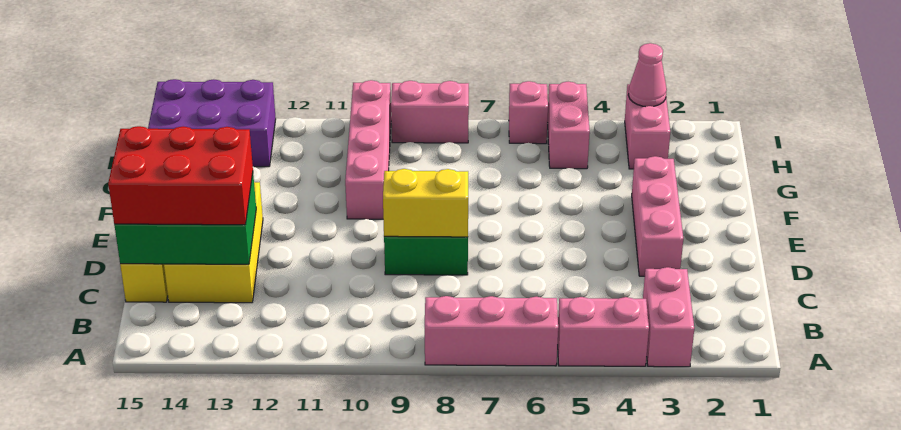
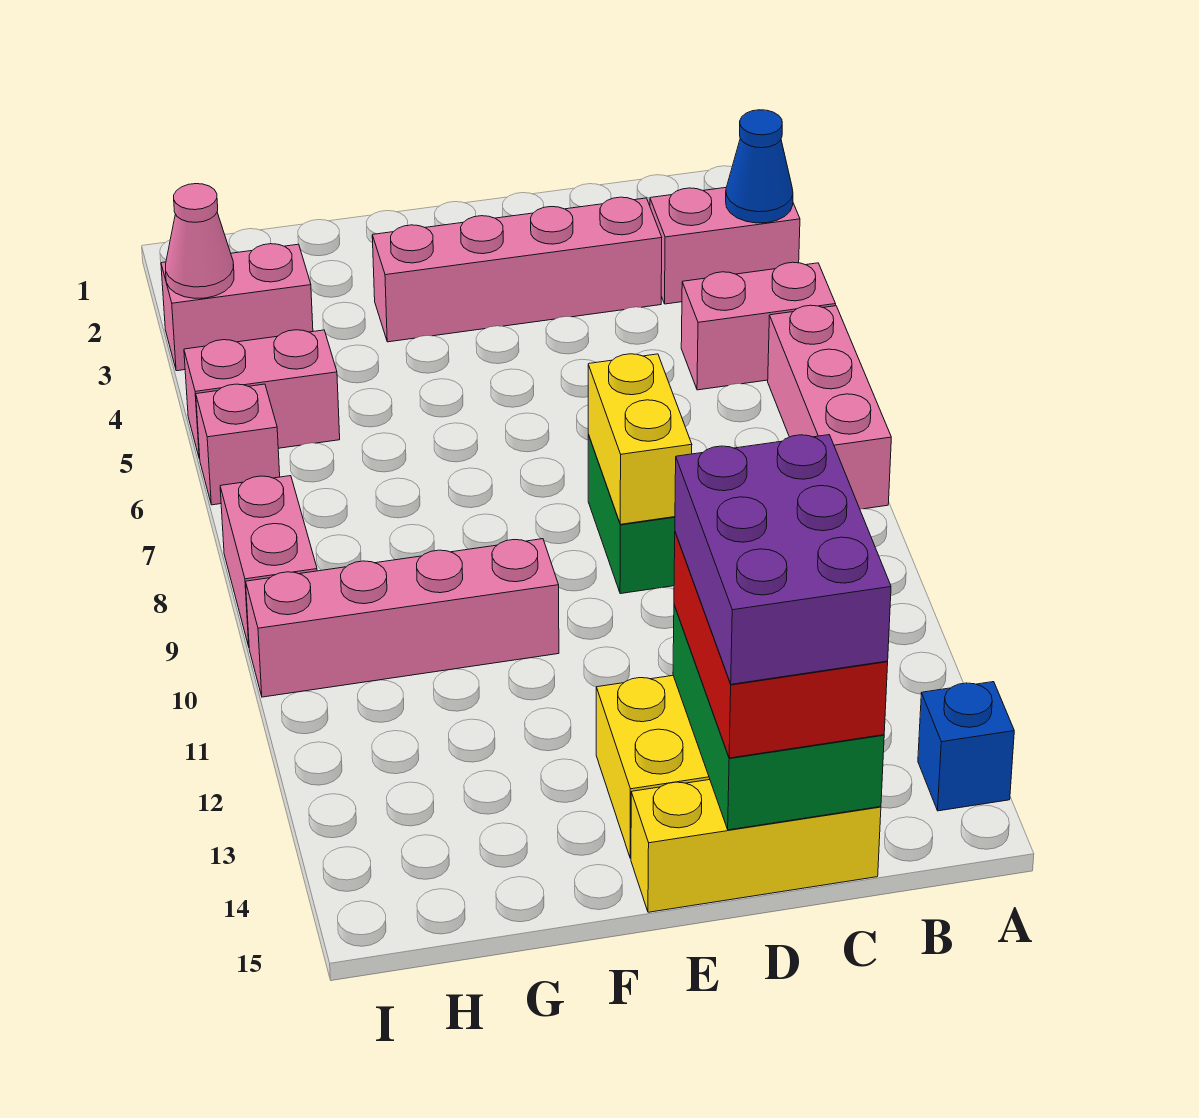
none -> blue 1x1 cone [726,110,793,223]
pink 1x2 brick [558,297,649,366] -> pink 1x2 brick turned to [681,262,836,390]
none -> blue 1x1 brick [918,682,1014,811]
pink 1x3 brick [632,156,683,276] -> pink 1x4 brick [372,197,662,342]
purple 2x3 brick [148,79,276,167] -> purple 2x3 brick moved to [675,435,891,684]

